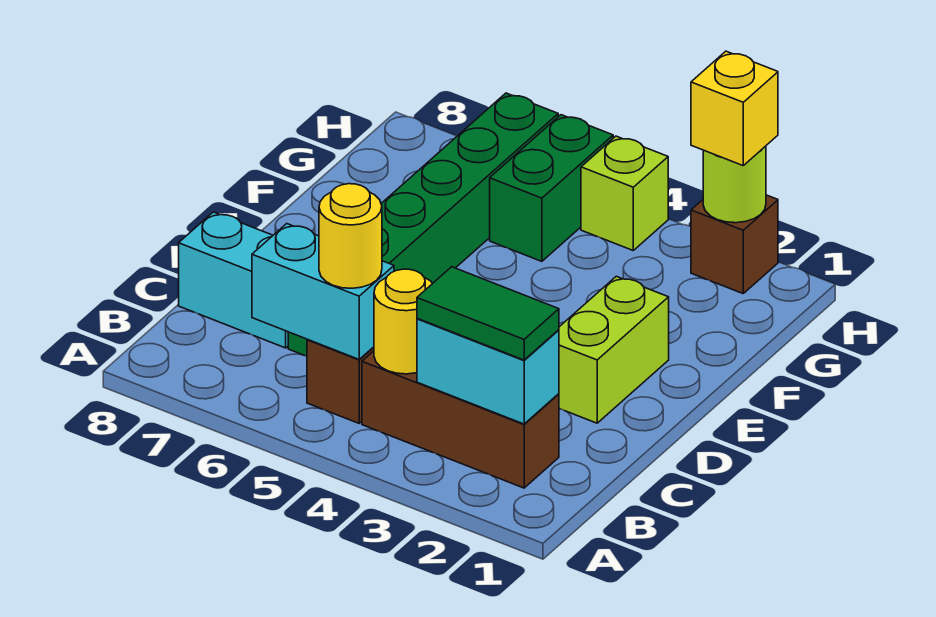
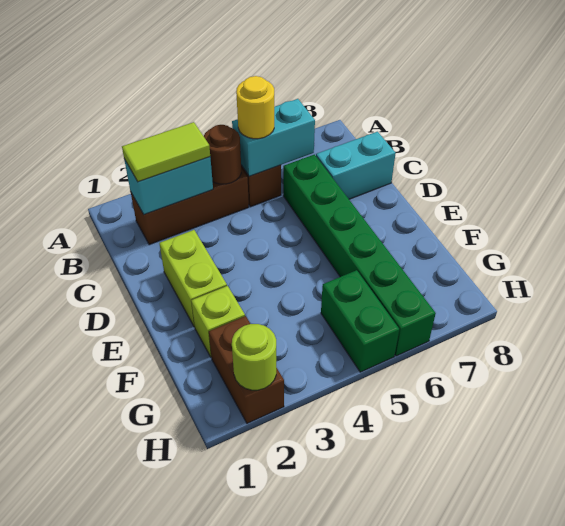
green 1x2 tile [417,267,559,360] -> lime 1x2 tile [122,122,210,182]
yellow 1x1 round brick [374,269,433,374] -> brown 1x1 round brick [204,125,242,184]
brown 1x1 brick [691,195,778,293] -> brown 1x2 brick [209,316,284,423]
yellow 1x1 brick [691,51,778,165] -> none
lime 1x1 brick [581,136,668,250] -> lime 1x1 brick moved to [191,286,245,357]

